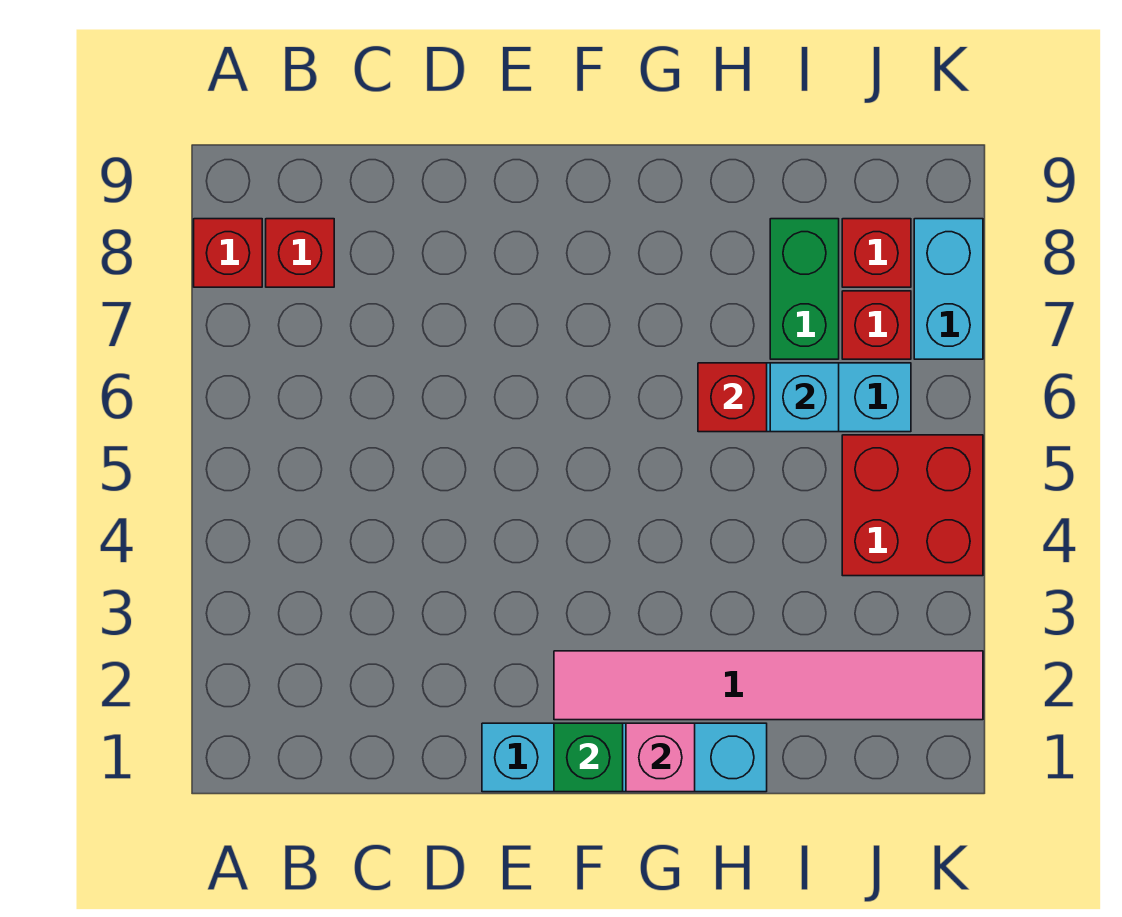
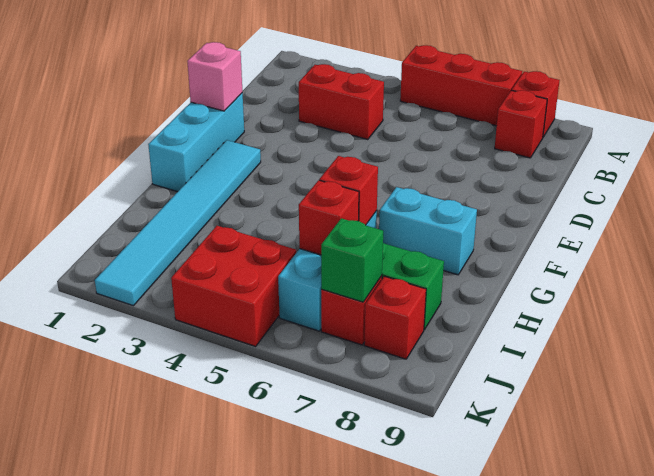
none -> red 1x3 brick [400,45,522,126]
none -> red 1x2 brick [299,64,384,140]
cyan 1x4 brick [482,723,767,792] -> cyan 1x3 brick [148,93,244,192]
green 1x1 brick [554,723,623,792] -> green 1x1 brick moved to [321,218,383,302]
pink 1x6 tile [554,651,983,720] -> cyan 1x6 tile [95,140,261,306]
pink 1x1 brick [626,723,695,792] -> pink 1x1 brick moved to [187,42,242,111]
cyan 1x1 brick [770,363,839,432] -> red 1x1 brick [299,180,359,255]
cyan 1x2 brick [914,219,983,359] -> cyan 1x2 brick moved to [379,187,477,275]

